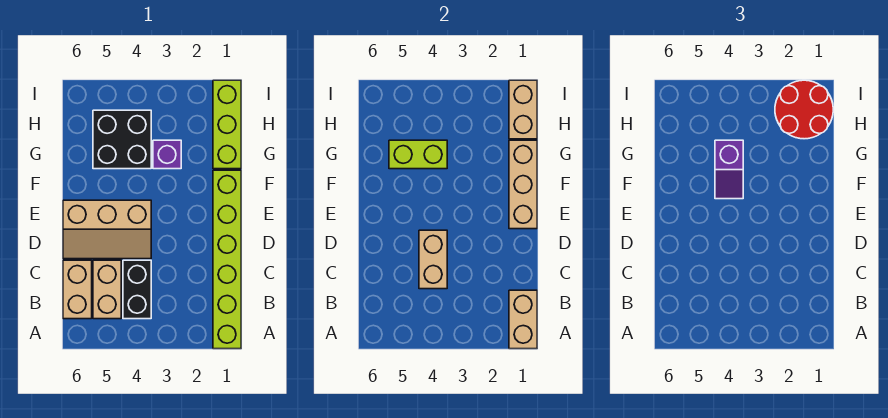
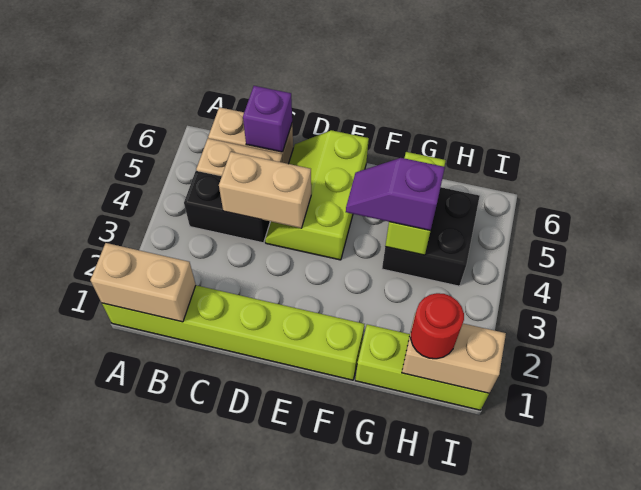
tan 2x3 slope [63,200,151,259] -> lime 2x3 slope [265,130,369,260]
tan 1x3 brick [509,140,537,229] -> none
purple 1x1 brick [153,140,181,169] -> purple 1x1 brick moved to [243,86,292,152]
red 2x2 round brick [775,80,833,139] -> red 1x1 round brick [411,293,464,359]

